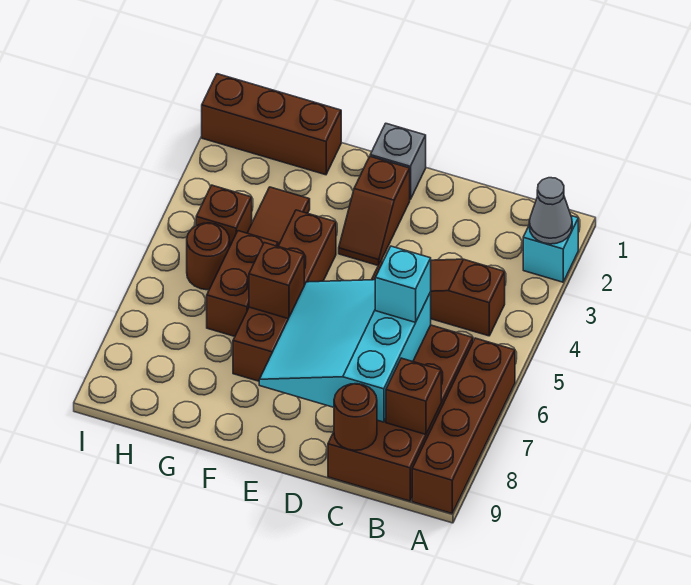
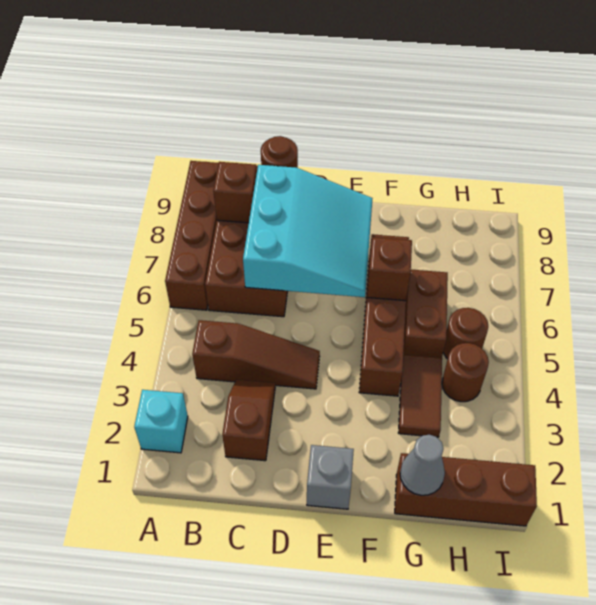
grey 1x1 cone [529,178,572,244] -> grey 1x1 cone moved to [400,435,445,495]
cyan 1x1 brick [375,246,431,322] -> none
brown 1x2 slope [339,157,410,265] -> brown 1x2 slope moved to [222,380,275,461]
brown 1x1 brick [196,185,252,246] -> brown 1x1 round brick [442,343,489,402]

